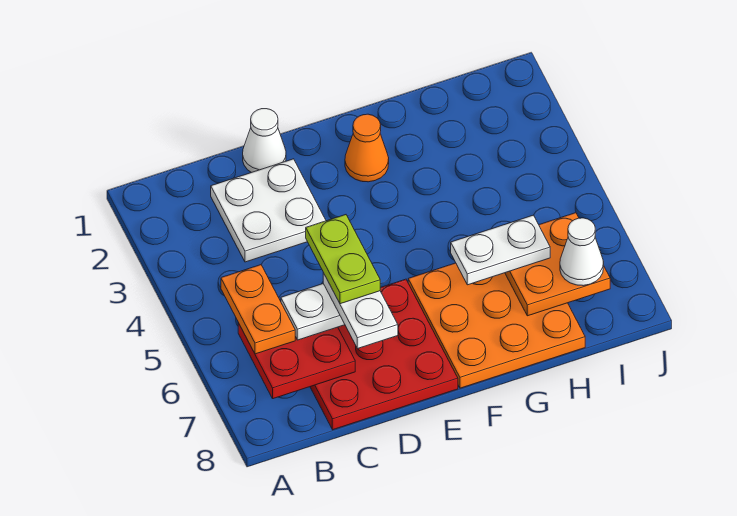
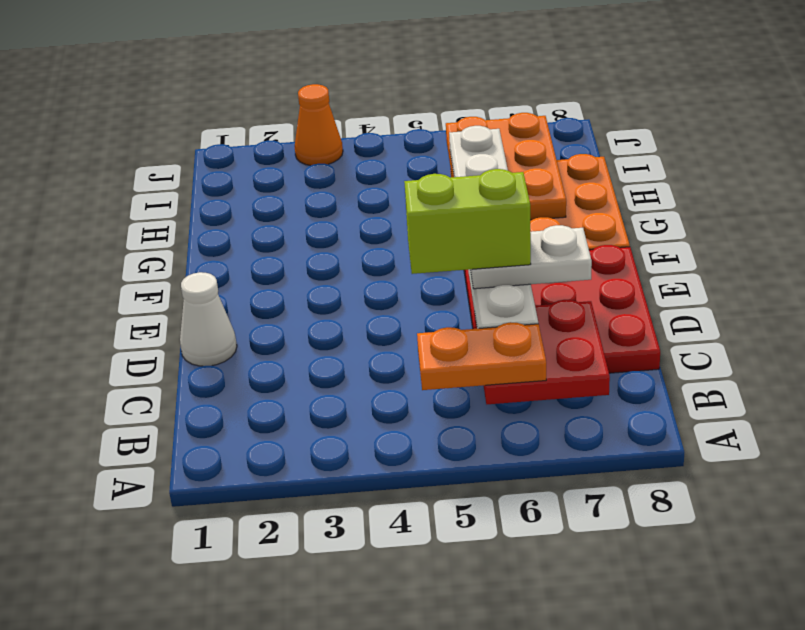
white 2x2 plate [211,159,326,262] -> none
lime 1x2 plate [306,215,380,304] -> lime 1x2 brick [404,169,531,274]
orange 1x1 cone [345,114,389,182] -> orange 1x1 cone moved to [295,84,343,166]
orange 2x2 plate [505,213,610,316] -> orange 2x3 plate [446,113,566,220]
white 1x1 cone [560,218,604,286] -> none

